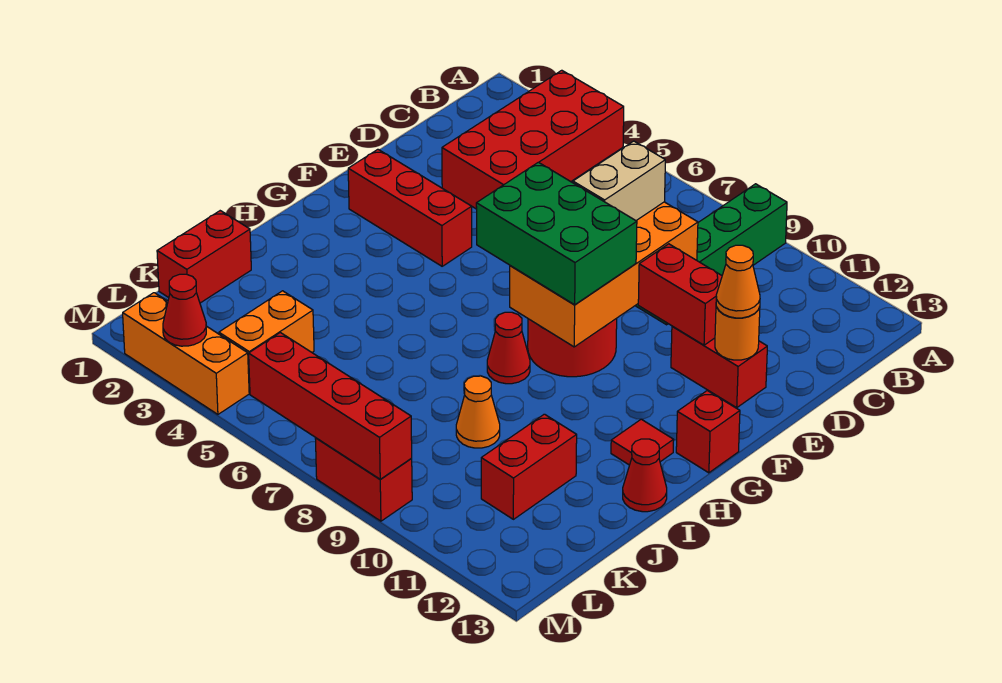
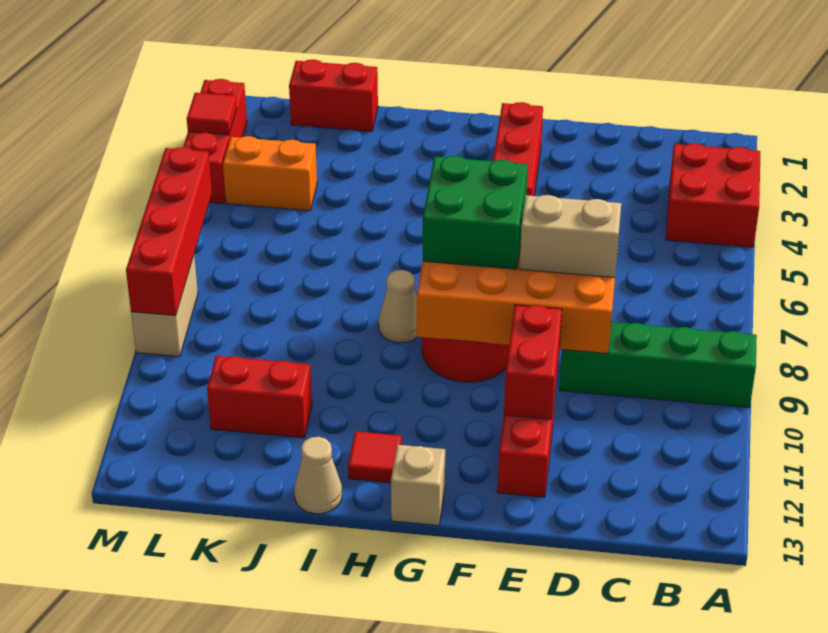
red 2x4 brick [442,70,624,209] -> red 2x2 brick [666,143,760,247]
orange 1x1 round brick [715,307,760,360] -> none
orange 1x1 cone [716,245,760,318] -> none
green 2x3 brick [476,162,637,305] -> green 2x2 brick [423,156,528,269]
red 1x1 brick [676,391,740,473] -> tan 1x1 brick [391,445,445,526]
red 1x1 cone [487,312,530,384] -> tan 1x1 cone [379,270,417,343]
red 1x1 cone [623,439,667,512] -> tan 1x1 cone [294,437,342,514]
orange 1x1 cone [456,376,500,448] -> none
orange 1x3 brick [123,293,249,414] -> red 1x3 brick [183,79,247,203]
red 1x1 cone [163,274,206,346] -> red 1x1 tile [187,93,237,135]
red 1x2 brick [315,438,412,521] -> tan 1x2 brick [131,256,198,357]

